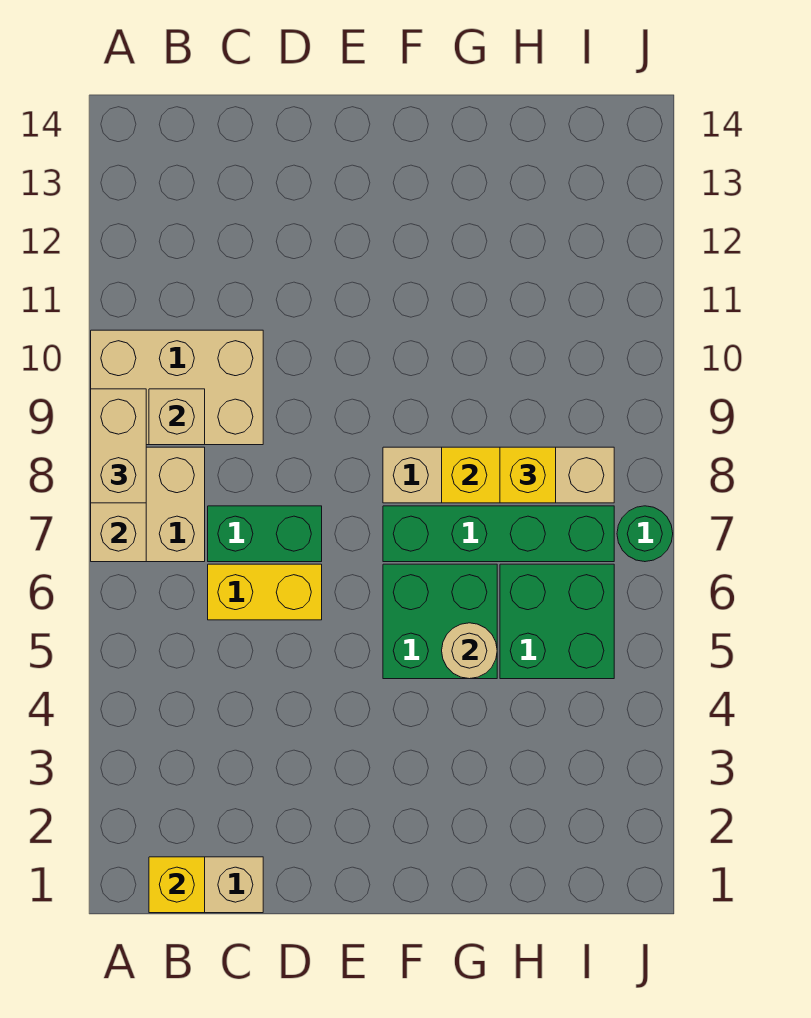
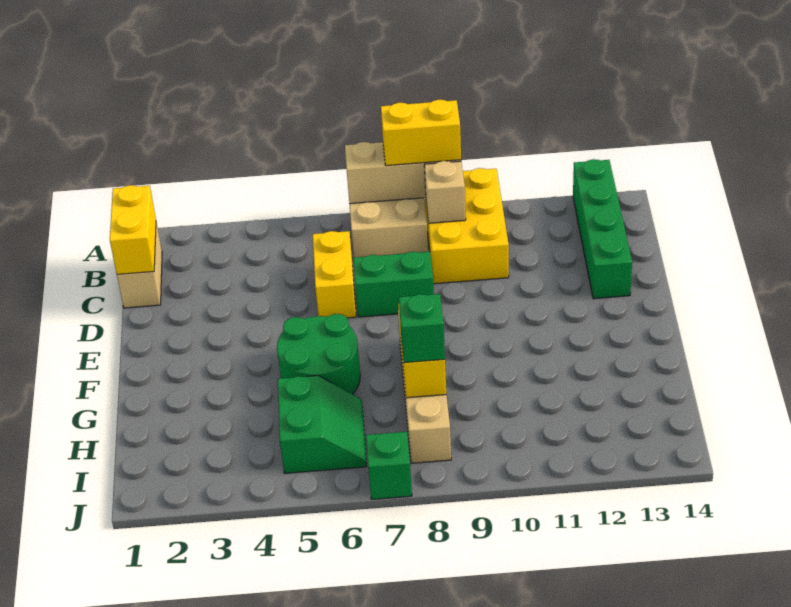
tan 1x2 brick [91,389,146,503] -> yellow 1x2 brick [381,100,461,166]
tan 2x3 brick [91,330,263,445] -> yellow 2x3 brick [424,168,509,284]
yellow 1x1 brick [149,857,205,913] -> yellow 1x2 brick [110,185,156,274]
green 1x2 brick [208,506,322,562] -> green 1x2 brick turned to [353,252,434,317]
green 2x2 brick [383,564,497,679] -> green 2x2 round brick [277,314,360,394]
green 1x4 brick [383,506,614,562] -> green 1x4 brick moved to [573,159,632,299]
tan 1x1 round brick [442,623,497,679] -> none
green 2x2 brick [500,564,614,679] -> green 2x2 slope [278,376,367,473]
yellow 1x1 brick [500,447,556,503] -> green 1x1 brick [399,294,445,363]
green 1x1 round brick [617,506,673,562] -> green 1x1 brick [366,432,412,499]

